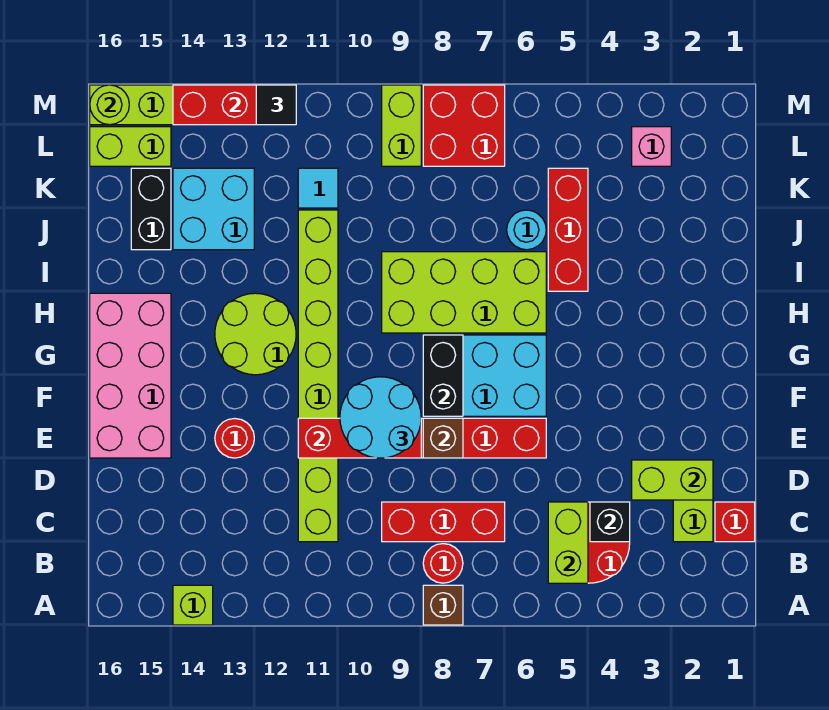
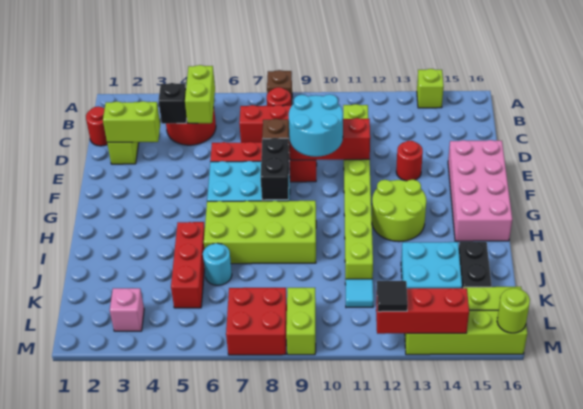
red 1x1 brick [715,502,755,542] -> red 1x1 round brick [86,106,107,146]

